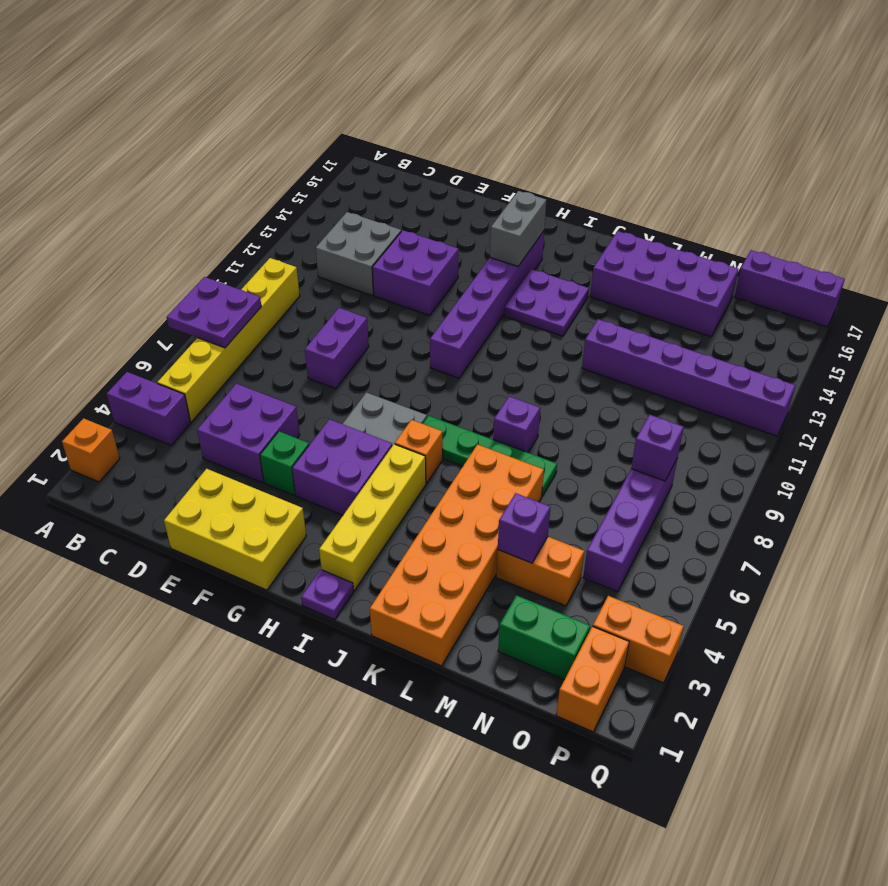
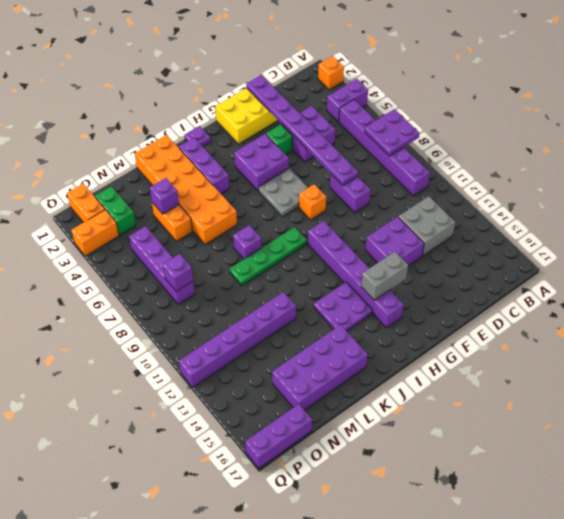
yellow 1x6 brick [157,258,300,422] -> purple 1x6 brick [339,100,430,196]
none -> purple 1x8 plate [246,75,358,186]
grey 1x2 brick [490,191,546,266] -> grey 1x2 brick turned to [361,252,408,300]
yellow 1x4 brick [319,444,426,591] -> none
orange 1x1 brick [395,420,443,483] -> orange 1x1 brick moved to [299,184,326,220]
green 1x4 plate [423,416,557,496] -> green 1x4 plate moved to [230,227,307,286]
none -> purple 1x3 brick [179,138,229,194]
orange 1x2 brick [496,537,584,606] -> orange 1x2 brick turned to [152,203,192,242]
green 1x2 brick [498,595,590,680] -> green 1x2 brick turned to [95,186,136,235]

